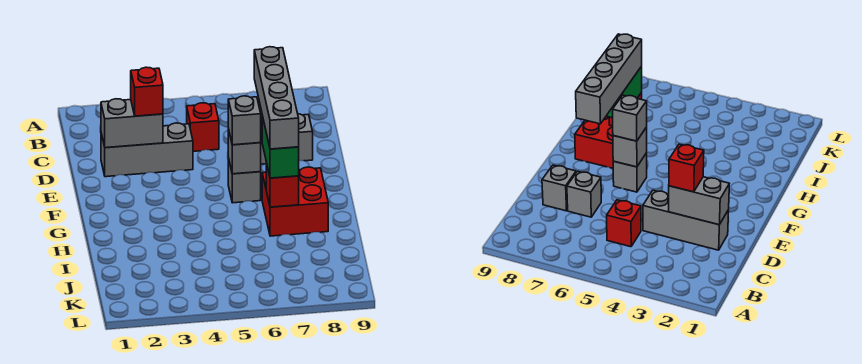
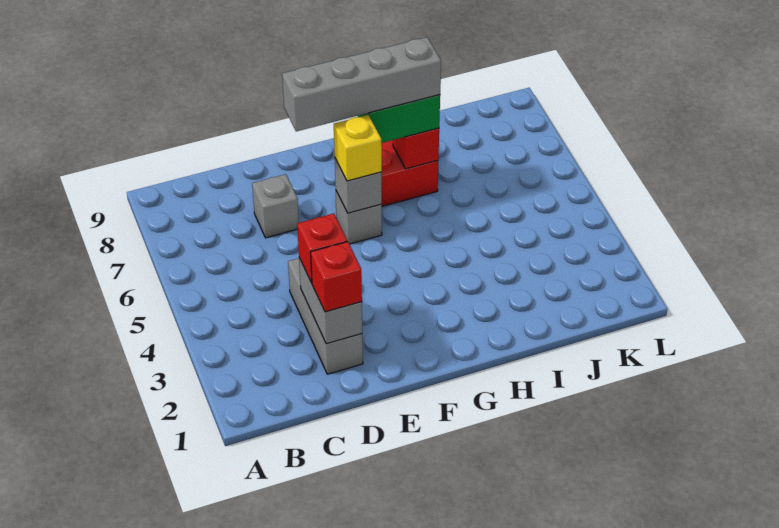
red 1x1 brick [187,103,219,151] -> red 1x1 brick moved to [311,241,362,312]
grey 1x1 brick [298,114,313,161] -> none
grey 1x1 brick [228,96,261,145] -> yellow 1x1 brick [334,115,382,181]

